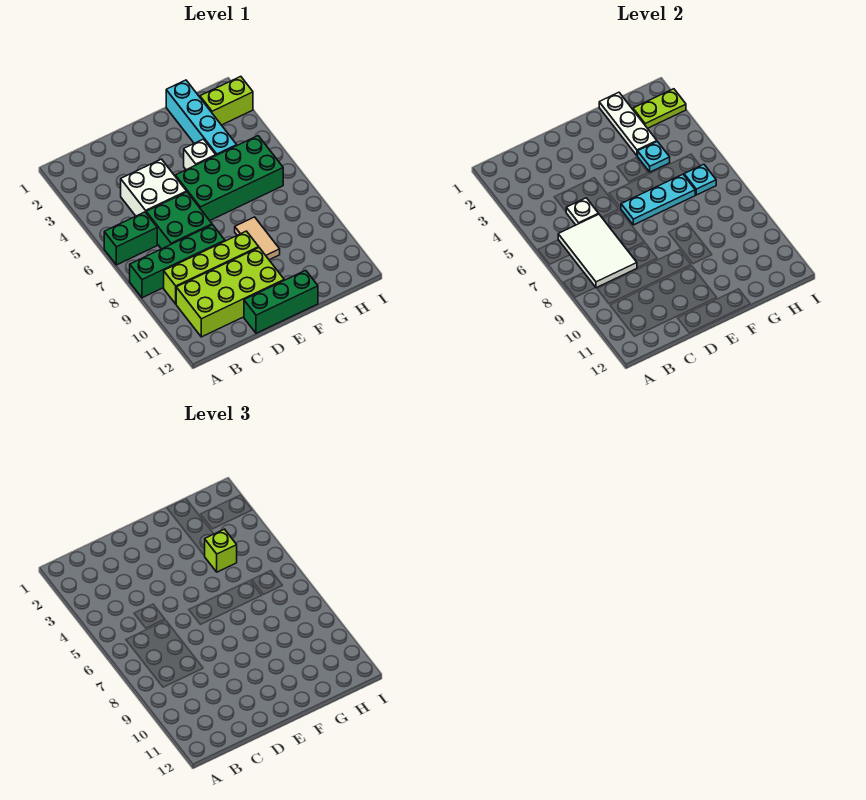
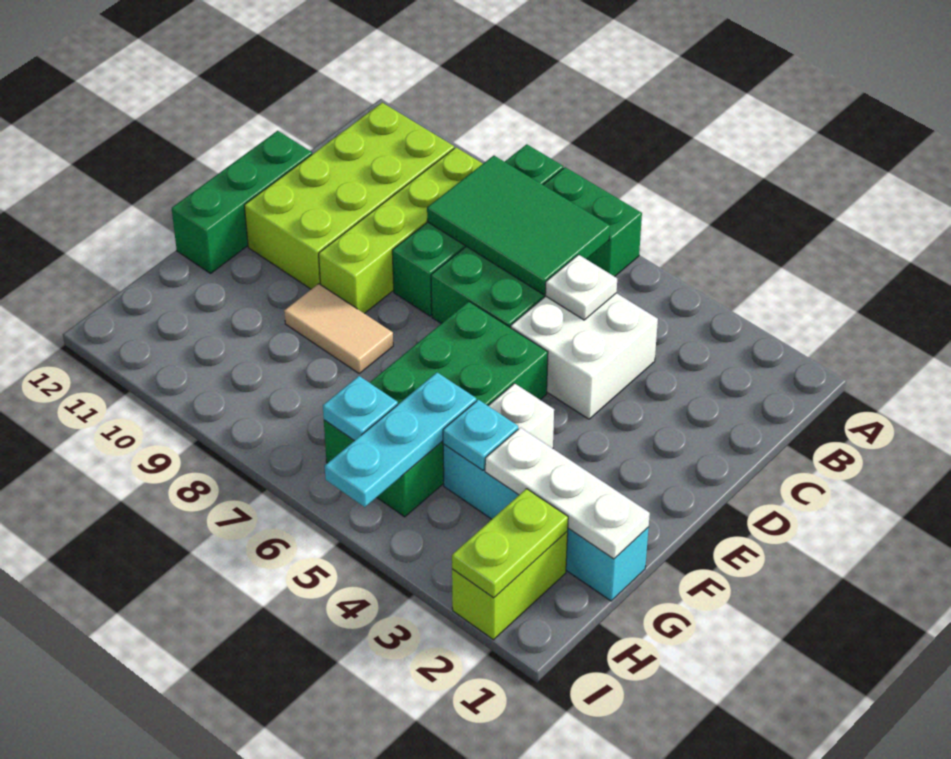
green 1x2 brick [104,212,157,265] -> green 1x2 brick turned to [543,167,642,277]
white 2x3 tile [558,214,637,288] -> green 2x3 tile [427,156,610,294]
cyan 1x3 plate [621,174,695,225] -> cyan 1x3 plate moved to [325,373,476,507]
lime 1x1 brick [205,529,237,572] -> none

